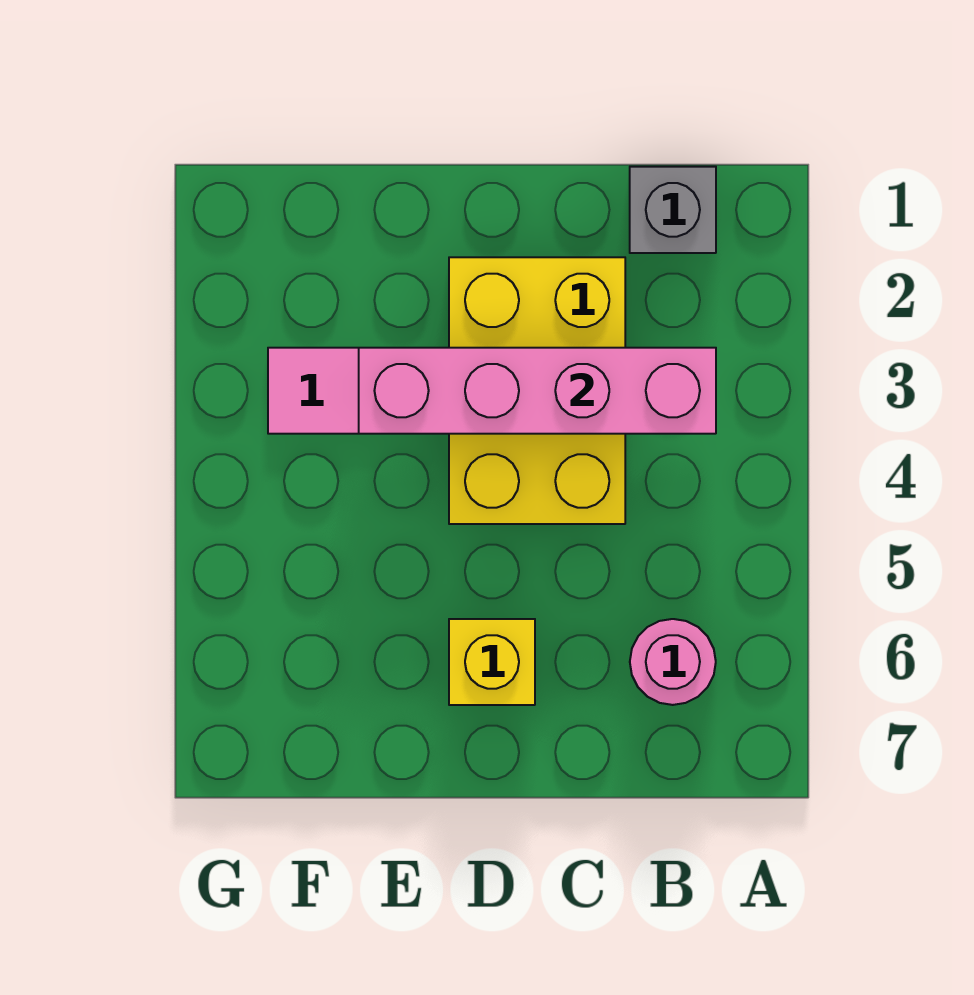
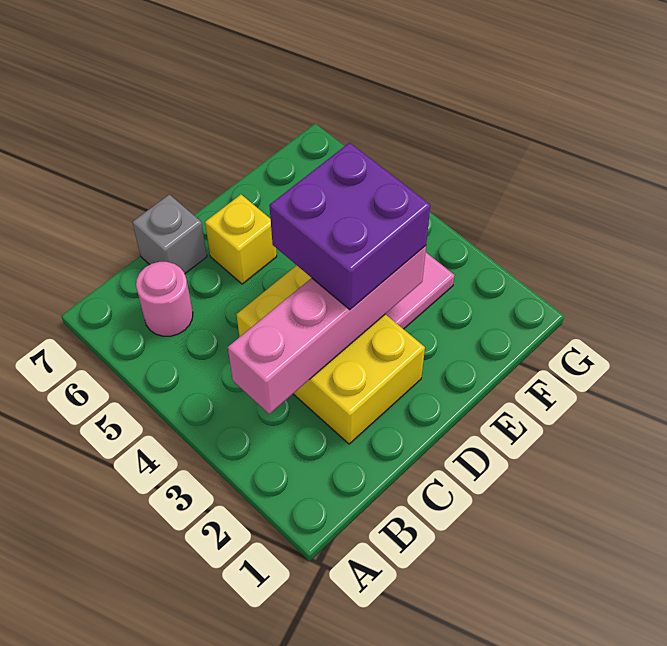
grey 1x1 brick [630,167,716,253] -> grey 1x1 brick moved to [132,194,207,273]
none -> purple 2x2 brick [269,143,430,310]

